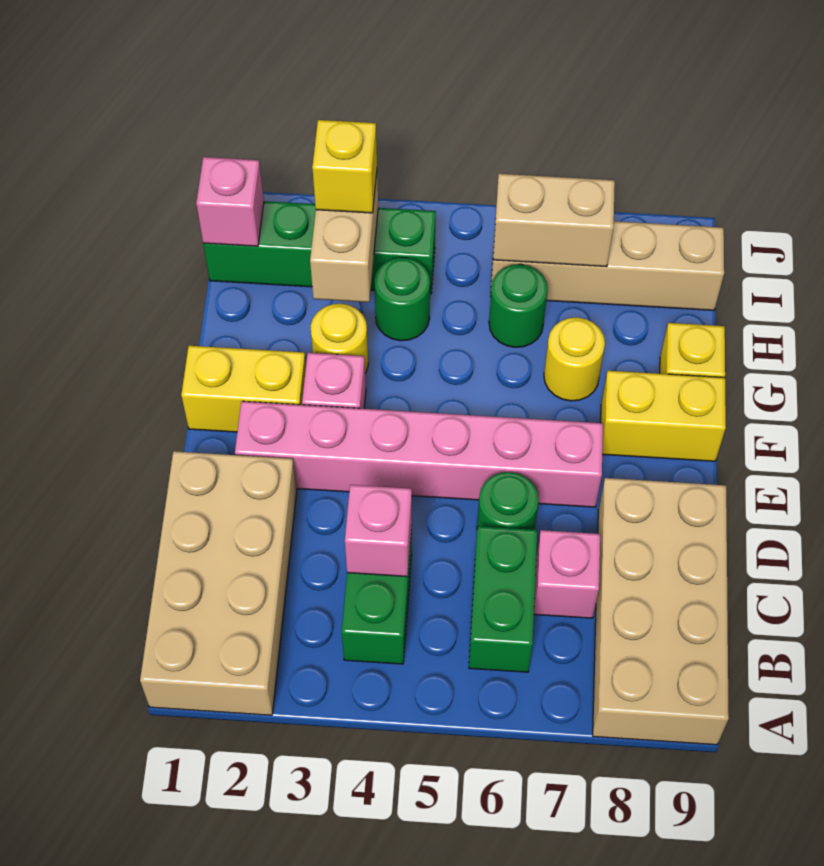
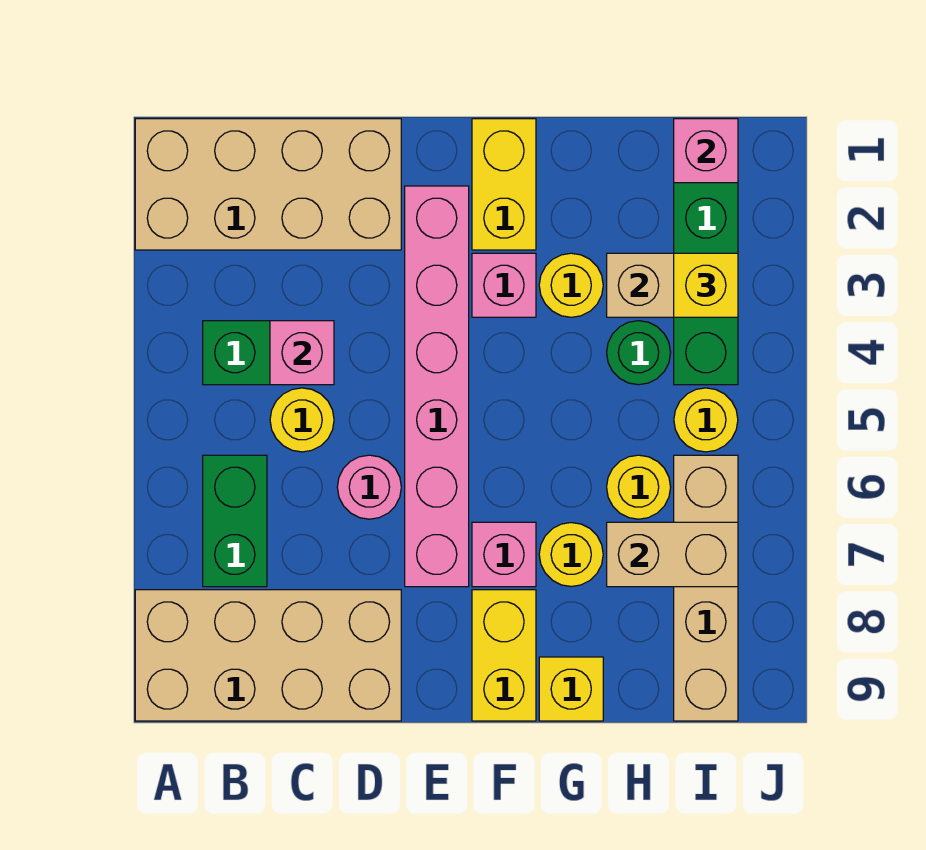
green 1x2 brick [469,526,537,672] -> green 1x2 brick turned to [203,455,267,587]
none -> yellow 1x1 round brick [270,388,334,452]
pink 1x1 brick [534,530,600,618] -> pink 1x1 brick moved to [472,522,536,587]
green 1x1 round brick [477,472,539,530] -> pink 1x1 round brick [337,455,401,519]
green 1x1 round brick [489,264,547,347] -> yellow 1x1 round brick [607,455,671,519]
none -> yellow 1x1 round brick [674,388,738,452]
tan 1x2 brick [493,174,615,267] -> tan 1x2 brick turned to [607,522,738,587]

